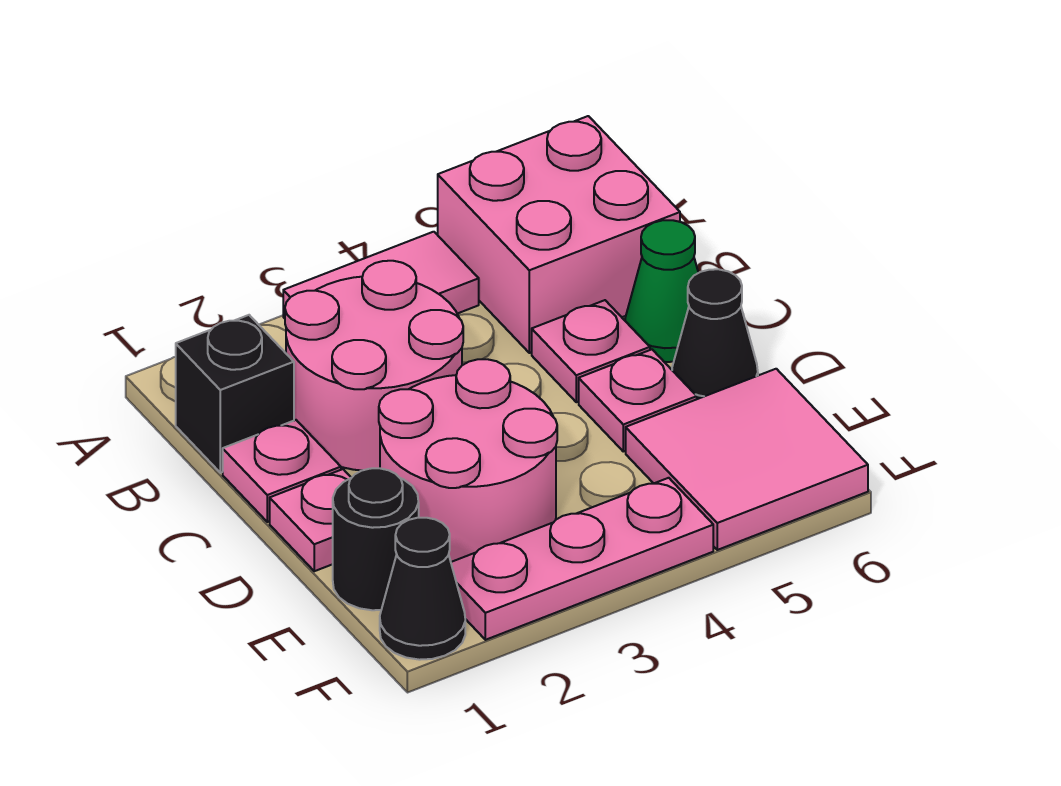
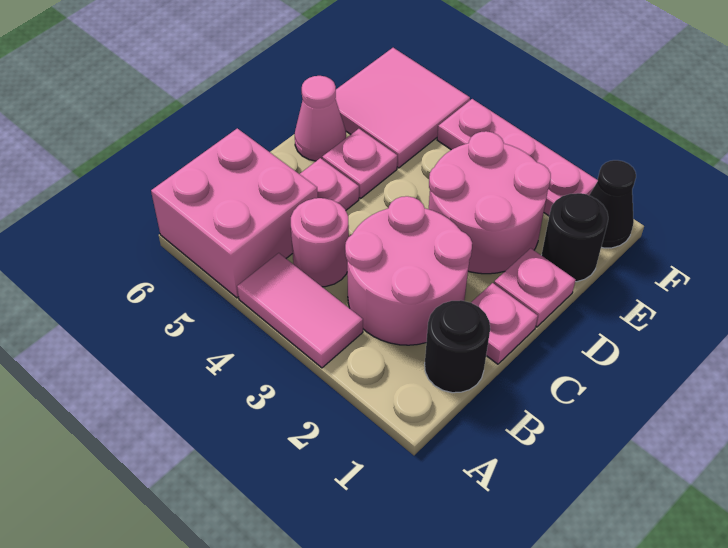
black 1x1 brick [176,315,294,473] -> black 1x1 round brick [425,300,490,393]
none -> pink 1x1 round brick [291,198,349,287]
green 1x1 cone [625,220,698,362] -> none
black 1x1 cone [672,269,758,399] -> pink 1x1 cone [295,76,346,161]

